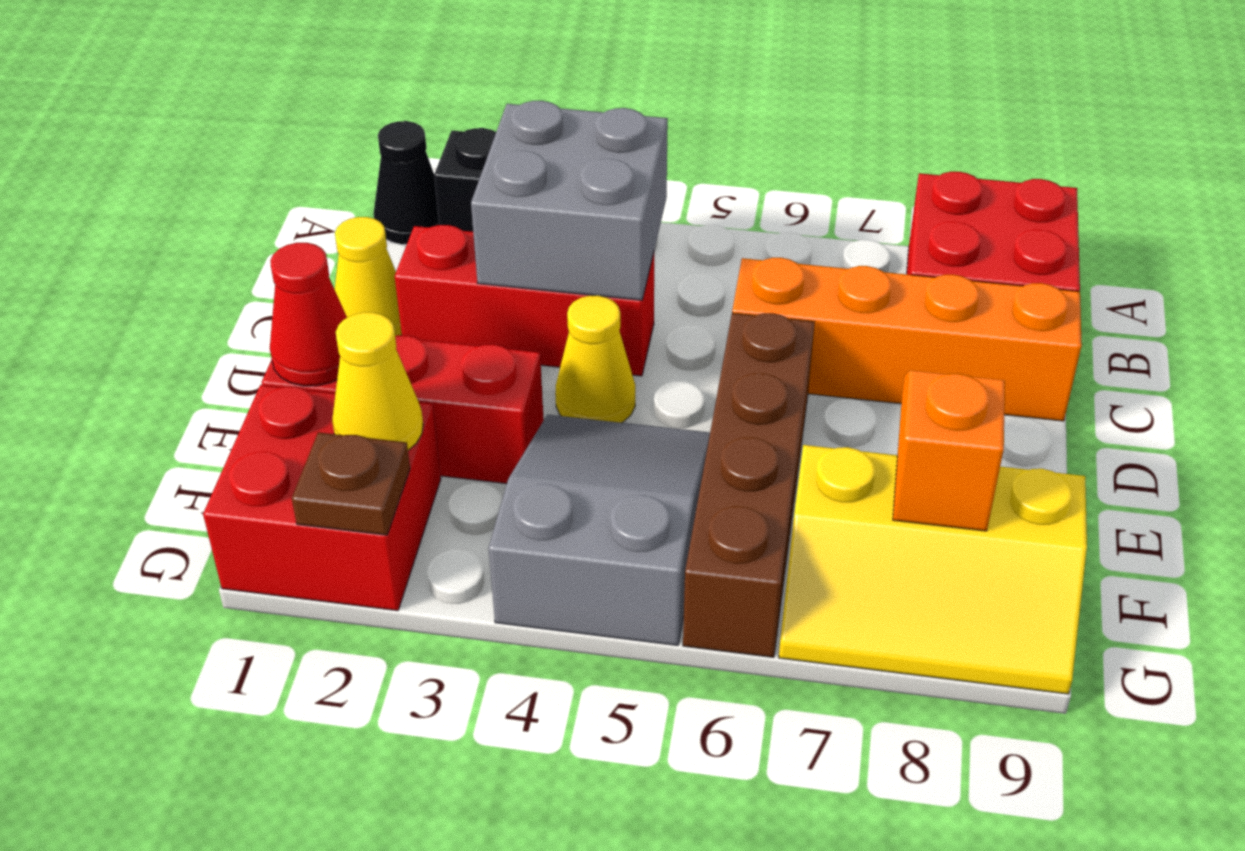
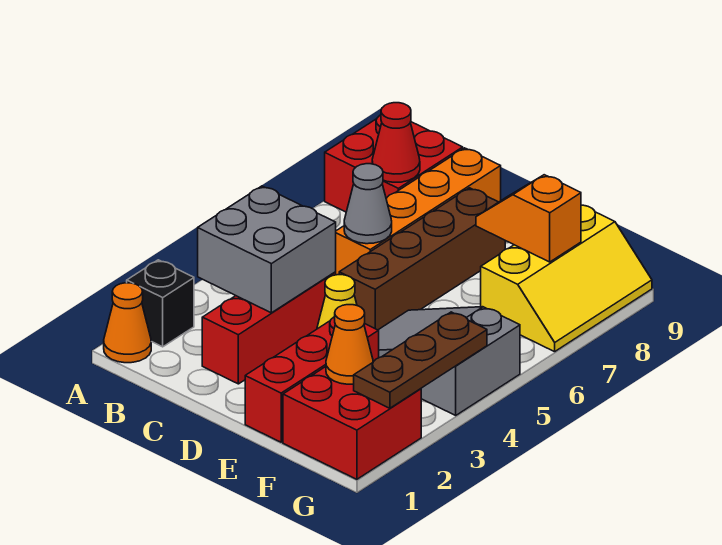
black 1x1 cone [374,121,439,244] -> orange 1x1 cone [104,283,151,363]
yellow 1x1 cone [335,217,402,336] -> none
none -> grey 1x1 cone [344,164,392,244]
brown 1x4 brick [683,313,815,657] -> brown 1x4 brick turned to [339,188,505,330]
red 1x1 cone [270,243,347,386] -> red 1x1 cone moved to [372,103,420,182]
yellow 1x1 cone [332,312,423,450] -> orange 1x1 cone [326,305,373,384]
brown 1x1 plate [292,432,410,535] -> brown 1x3 plate [354,312,487,408]

